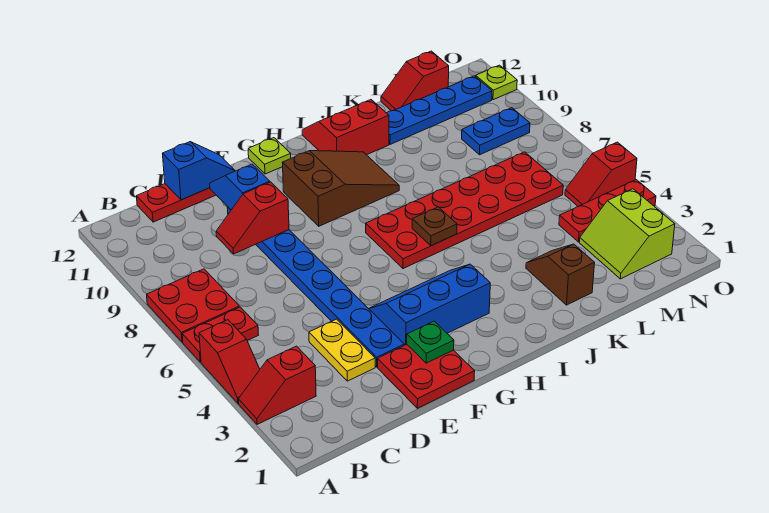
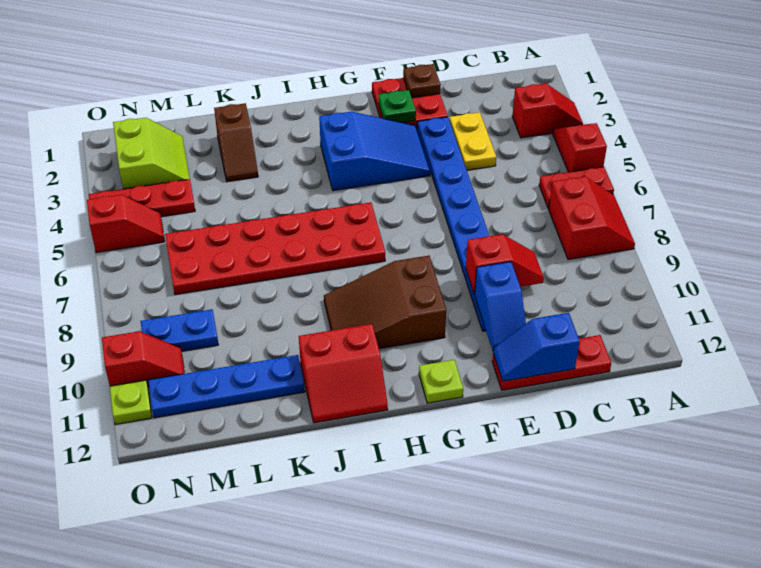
red 2x2 plate [147,269,239,342] -> red 2x2 slope [549,176,635,260]
blue 2x3 slope [369,264,490,345] -> blue 2x3 slope turned to [319,112,431,191]
brown 1x1 plate [412,207,457,246] -> brown 1x1 plate moved to [403,64,441,98]
red 1x2 slope [381,51,449,111] -> red 1x2 slope moved to [102,331,185,387]

